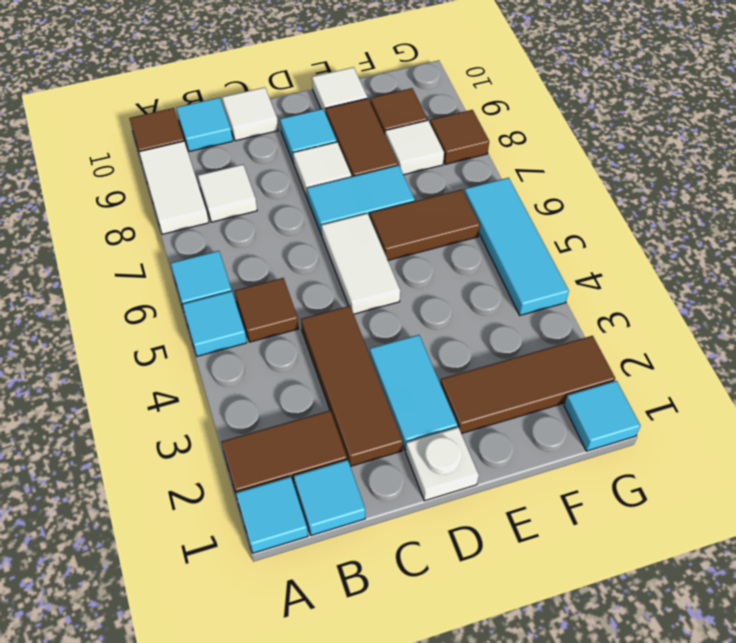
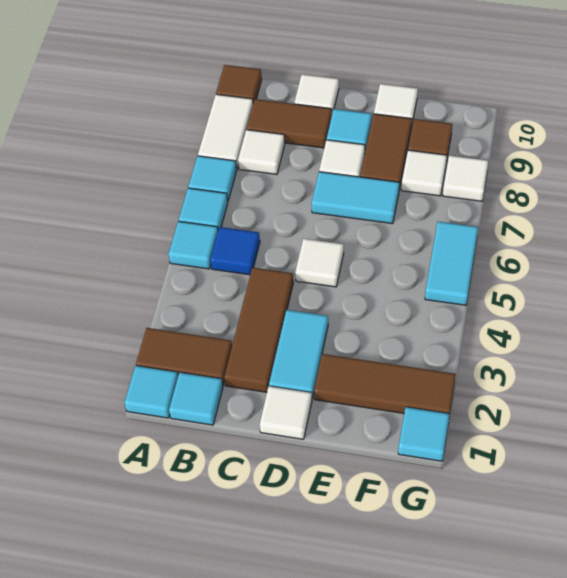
brown 1x1 tile [235,278,299,342] -> blue 1x1 tile [210,227,260,275]
cyan 1x1 tile [176,98,233,152] -> cyan 1x1 tile moved to [188,156,237,201]
white 1x1 plate [406,427,479,501] -> white 1x1 tile [260,386,312,439]
white 1x2 tile [321,213,400,314] -> white 1x1 tile [295,239,344,287]
brown 1x2 tile [370,190,480,260] -> brown 1x2 tile moved to [247,99,332,148]
cyan 1x3 tile [464,178,569,315] -> cyan 1x2 tile [425,222,478,305]
brown 1x1 tile [430,110,489,164] -> white 1x1 tile [443,155,488,201]

